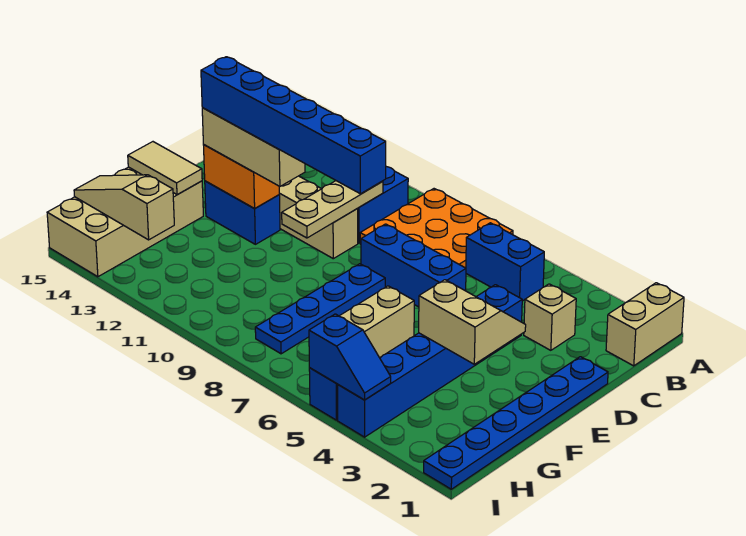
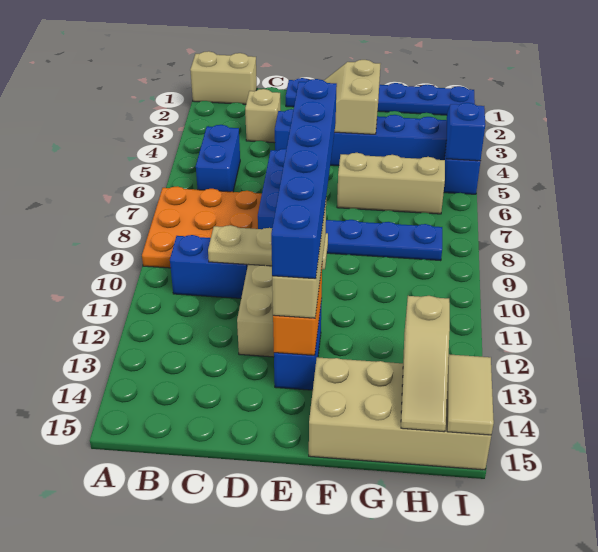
tan 1x2 tile [128,142,202,195] -> tan 1x2 tile moved to [447,354,494,435]

